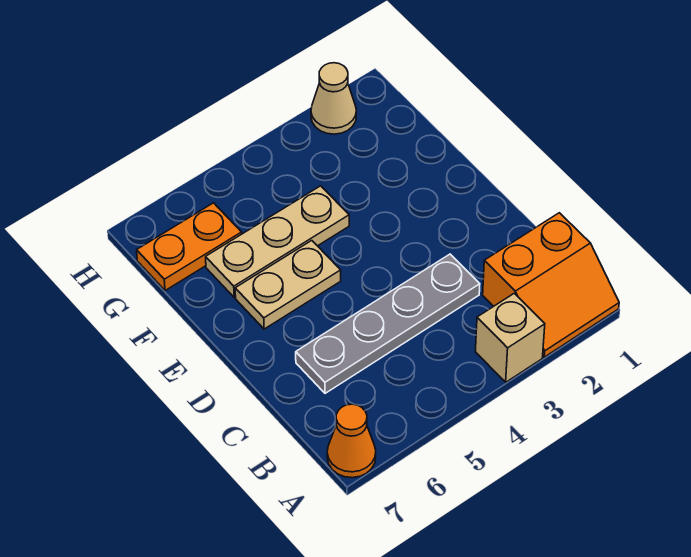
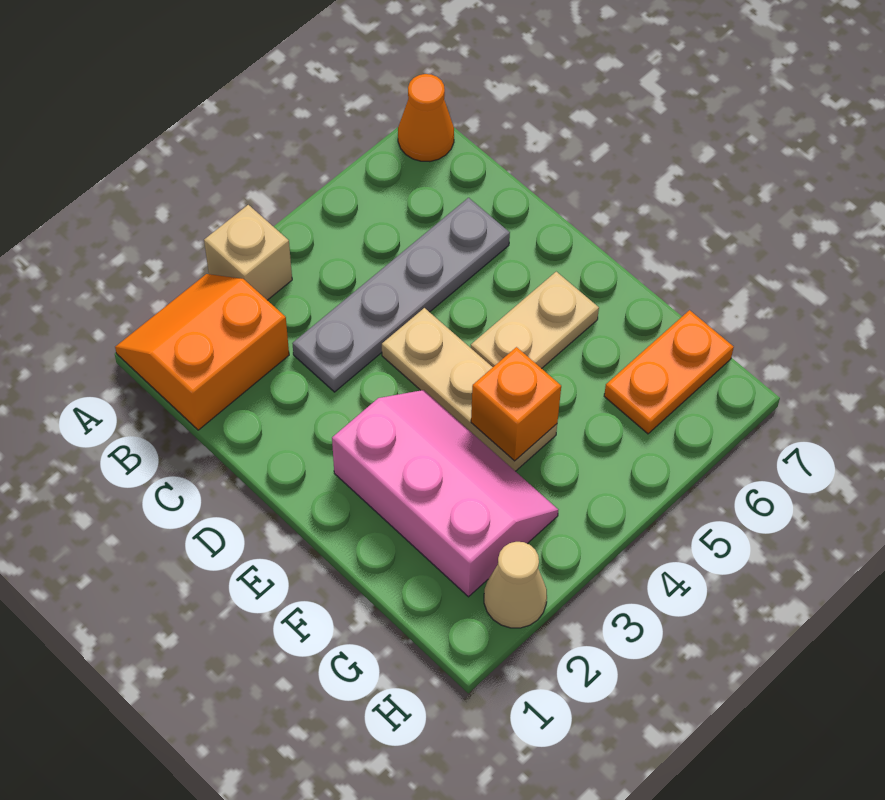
none -> pink 2x3 slope [332,390,558,597]
tan 1x3 plate [206,186,349,297] -> tan 1x3 plate turned to [382,308,557,471]
none -> orange 1x1 brick [471,347,561,461]

